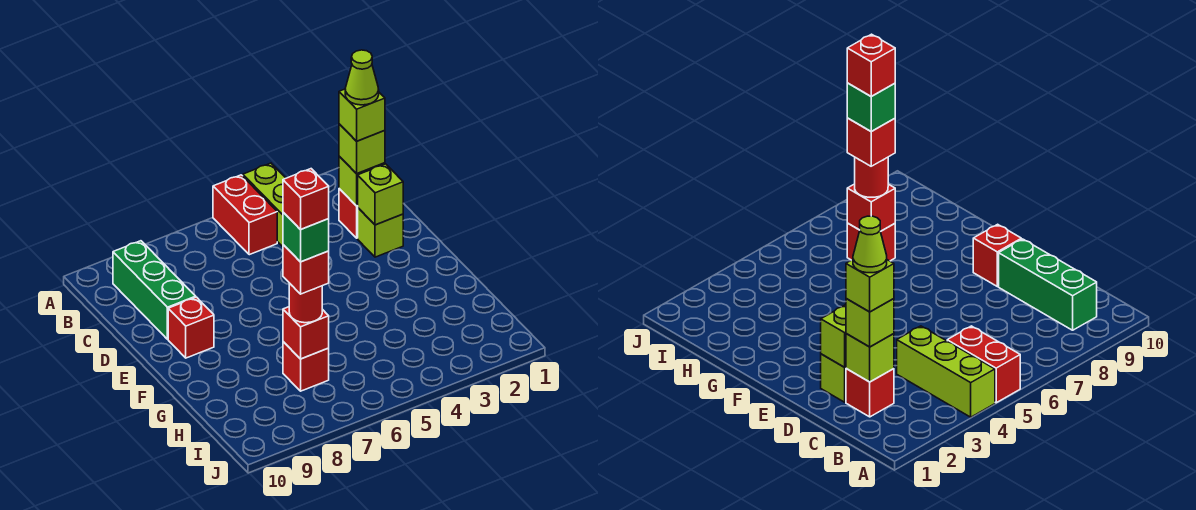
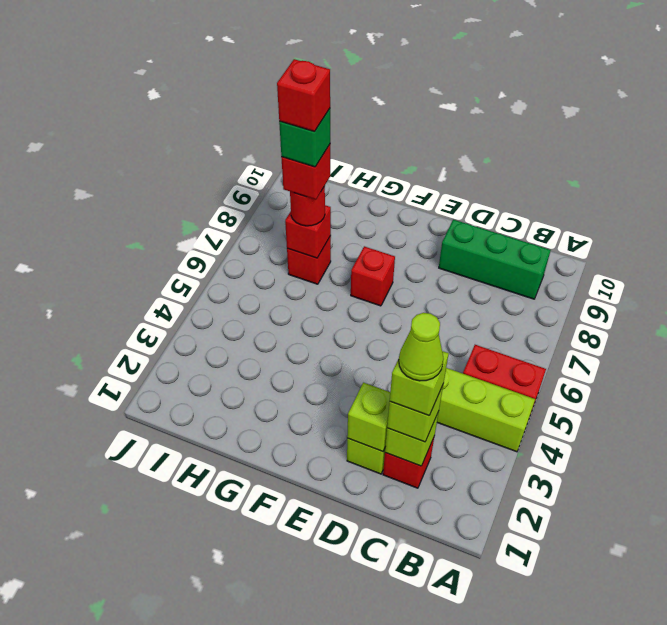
red 1x1 brick [168,297,214,358] -> red 1x1 brick moved to [351,246,395,306]

